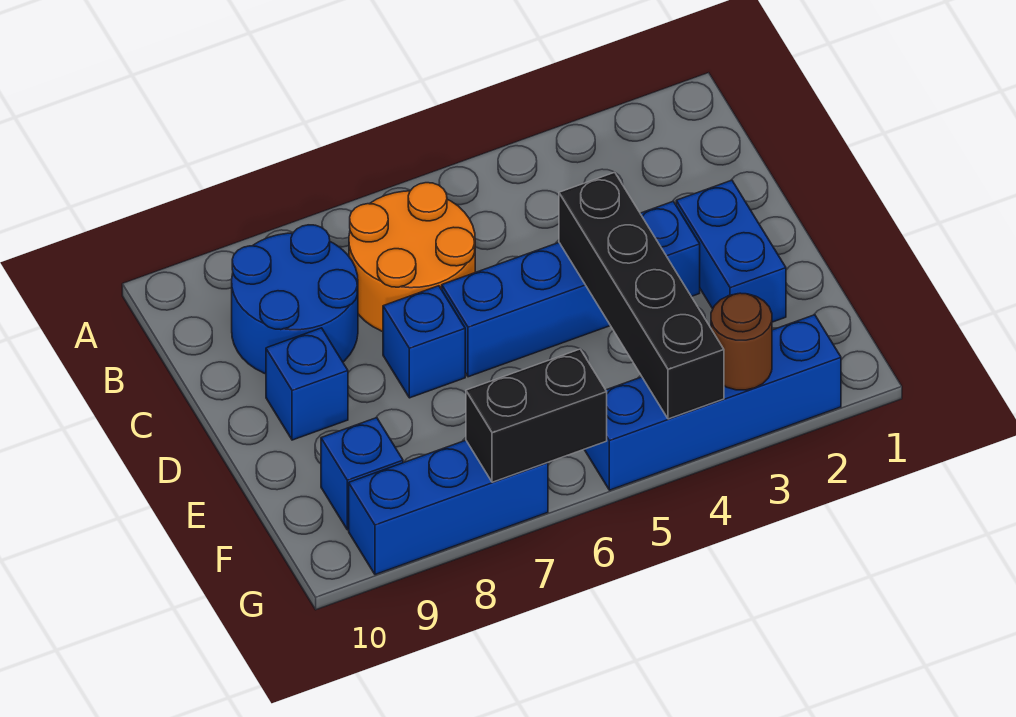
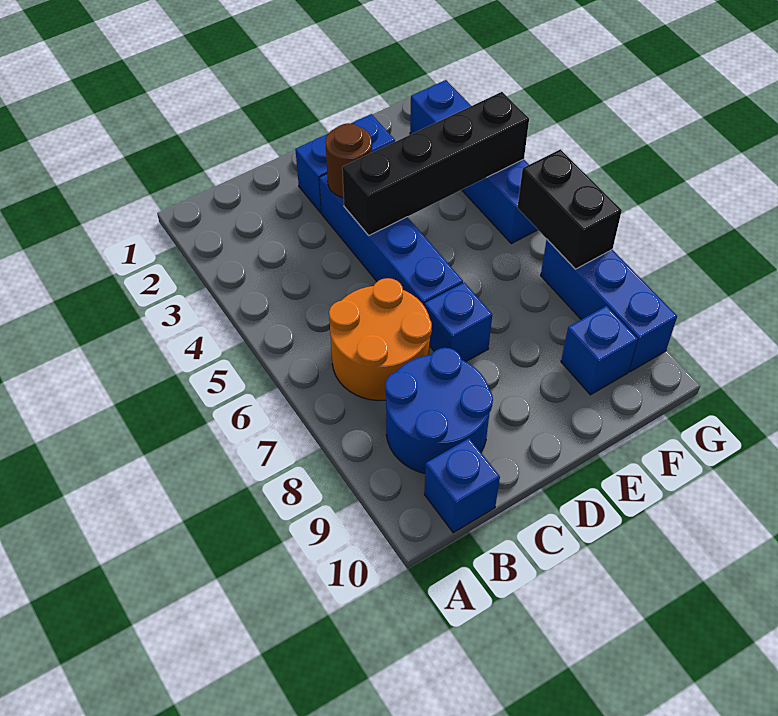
blue 1x1 brick [266,328,348,440] -> blue 1x1 brick moved to [424,438,500,533]
brown 1x1 round brick [711,293,772,390] -> brown 1x1 round brick moved to [325,123,372,198]

